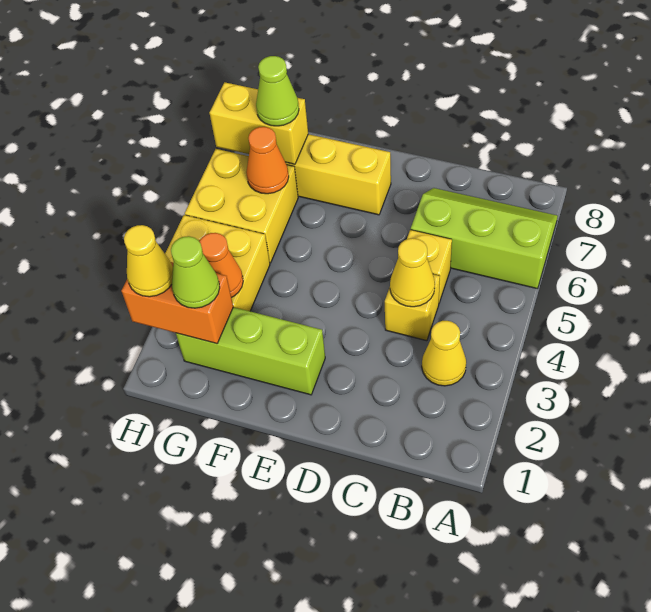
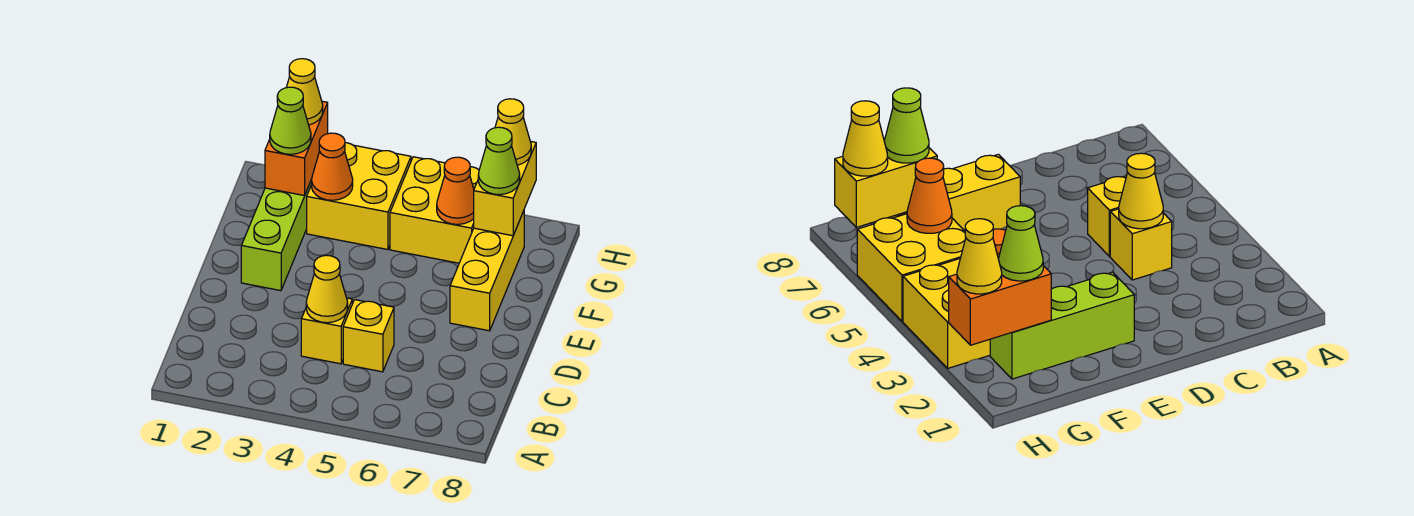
lime 2x3 slope [411,188,558,289] -> none
yellow 1x1 cone [422,321,466,386] -> yellow 1x1 cone moved to [495,99,531,165]

